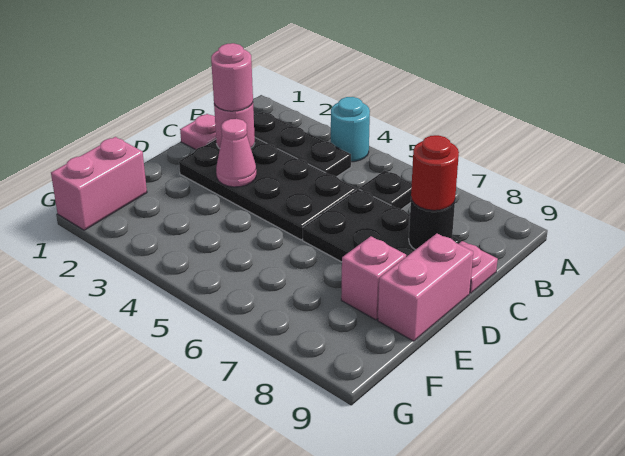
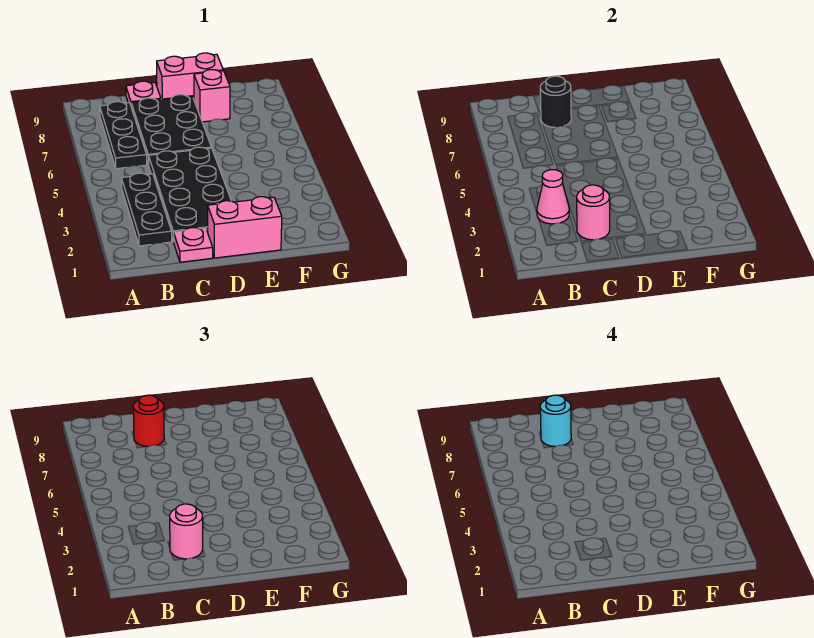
cyan 1x1 round brick [330,97,370,162] -> cyan 1x1 round brick moved to [540,395,571,446]
black 1x1 plate [359,171,412,209] -> black 1x3 plate [100,102,147,169]
pink 1x1 cone [216,119,256,187] -> pink 1x1 cone moved to [537,170,569,224]
pink 1x2 brick [51,137,147,230] -> pink 1x2 brick moved to [208,197,282,258]

